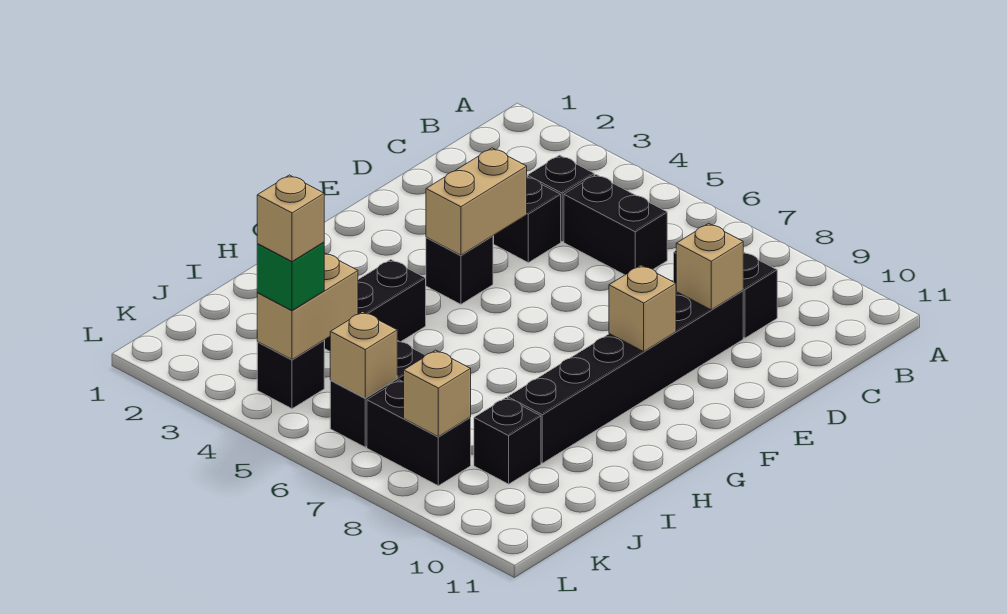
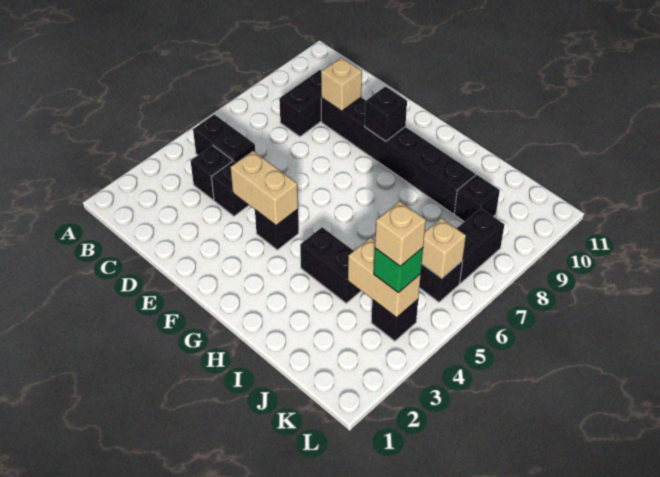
black 1x2 brick [564,175,667,275] -> black 1x2 brick turned to [193,114,255,163]
tan 1x1 brick [609,265,676,351] -> black 1x1 brick [365,86,407,141]
tan 1x1 brick [404,350,471,437] -> none

